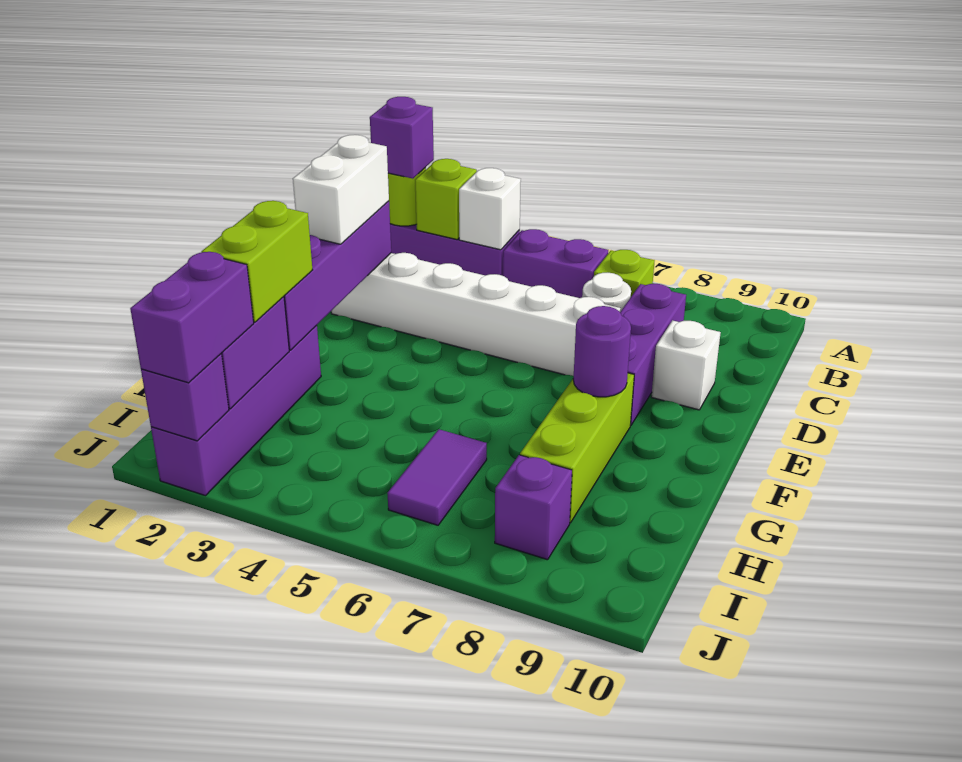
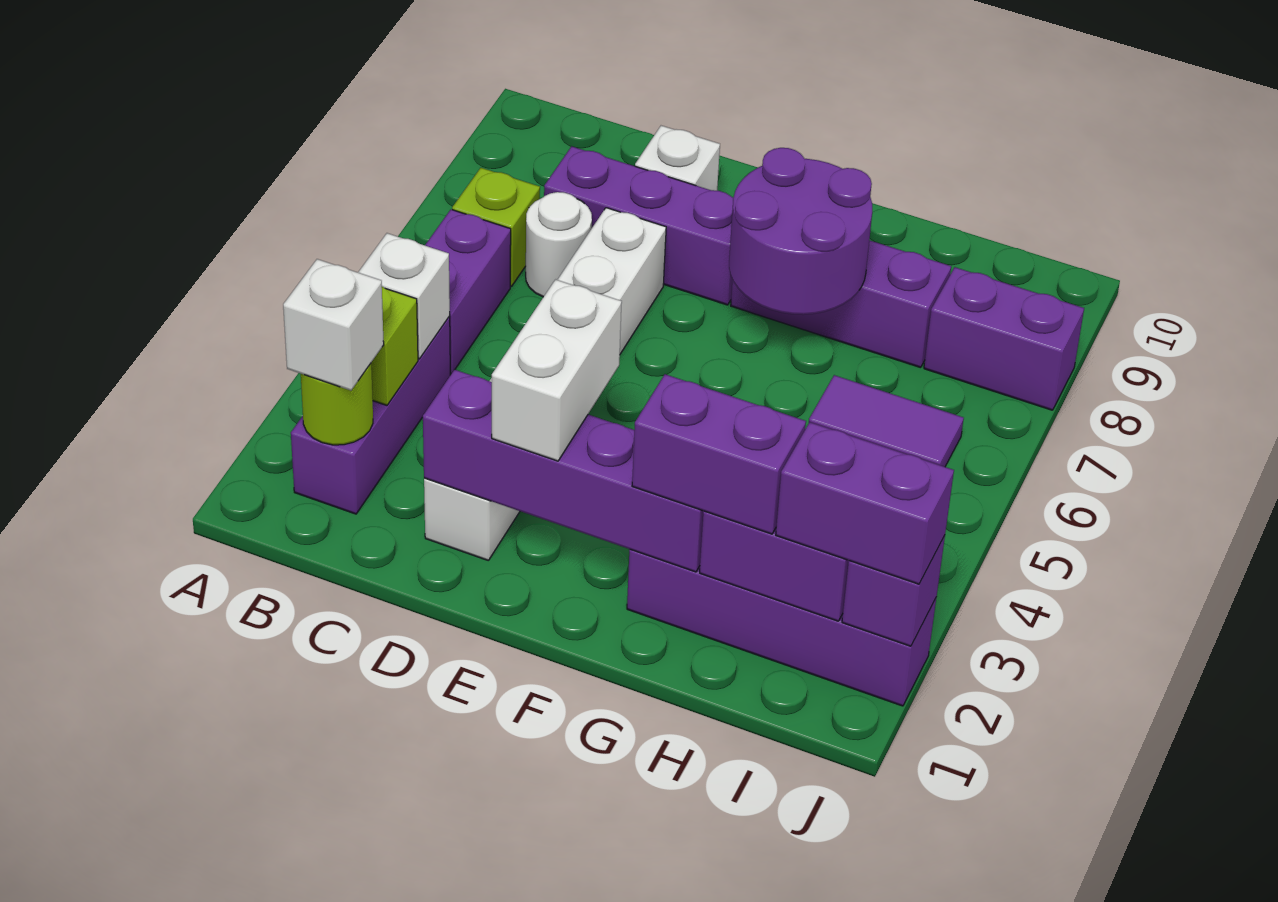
purple 1x1 brick [370,97,434,179] -> white 1x1 brick [283,259,384,390]
white 1x2 brick [293,135,389,244] -> white 1x2 brick turned to [492,279,622,461]
lime 1x3 brick [520,373,634,523] -> purple 1x3 brick [731,240,951,368]
purple 1x1 round brick [573,306,631,397] -> purple 2x2 round brick [729,148,872,315]
lime 1x2 brick [202,201,312,322] -> purple 1x2 brick [632,374,806,534]
purple 1x1 brick [495,455,572,560] -> purple 1x2 brick [924,267,1084,410]

